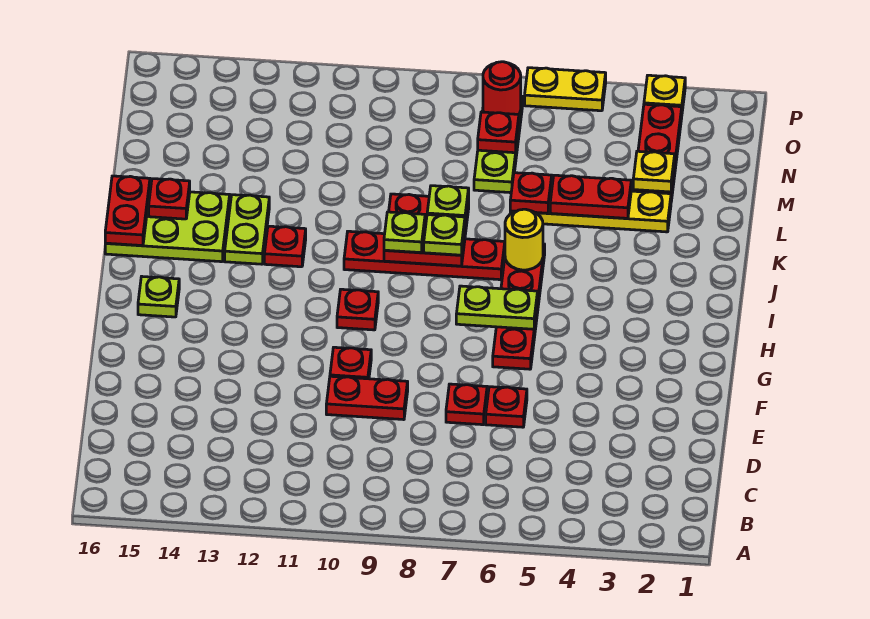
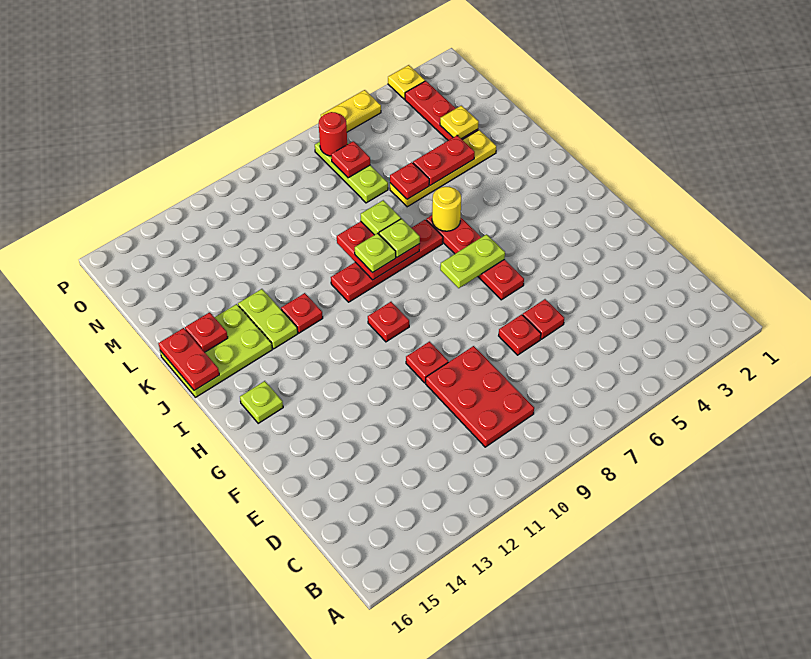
red 1x2 plate [326,376,408,420] -> red 2x3 plate [426,346,534,447]

